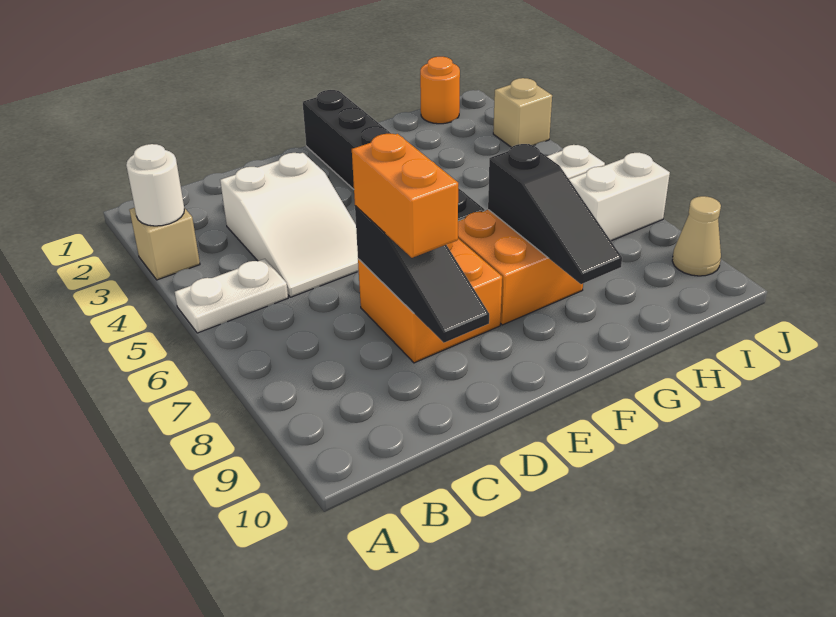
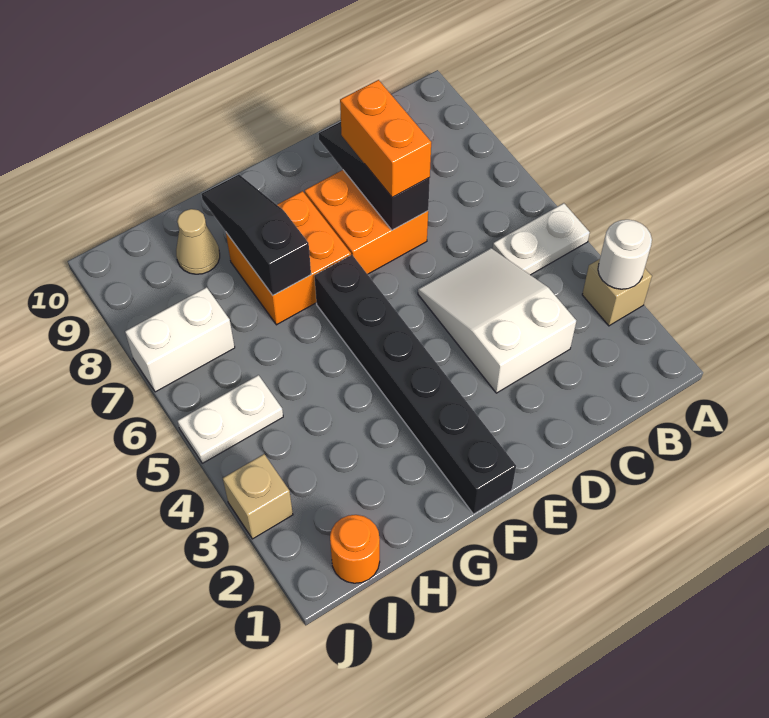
tan 1x1 cone [672,196,721,276] -> tan 1x1 cone moved to [176,209,220,274]

